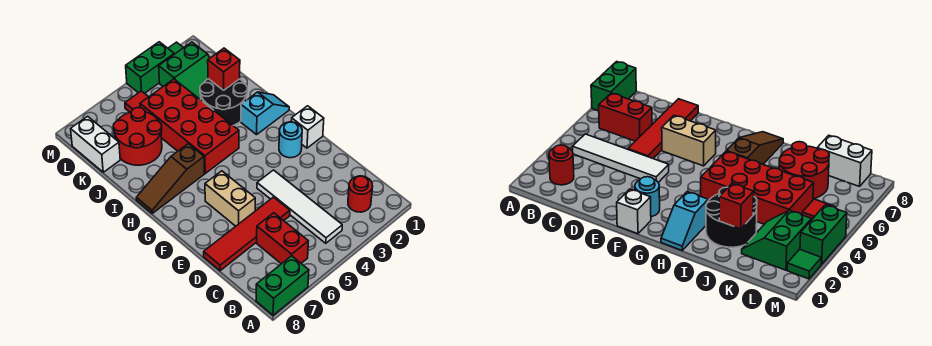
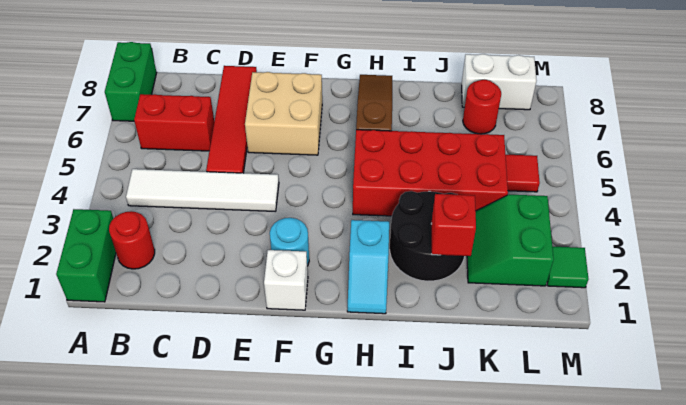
tan 1x2 brick [205,171,255,226] -> tan 2x2 brick [245,72,322,155]
red 2x2 round brick [113,108,162,165] -> red 1x1 round brick [463,80,501,134]
green 1x2 brick [126,42,174,93] -> green 1x2 brick moved to [56,209,116,302]

